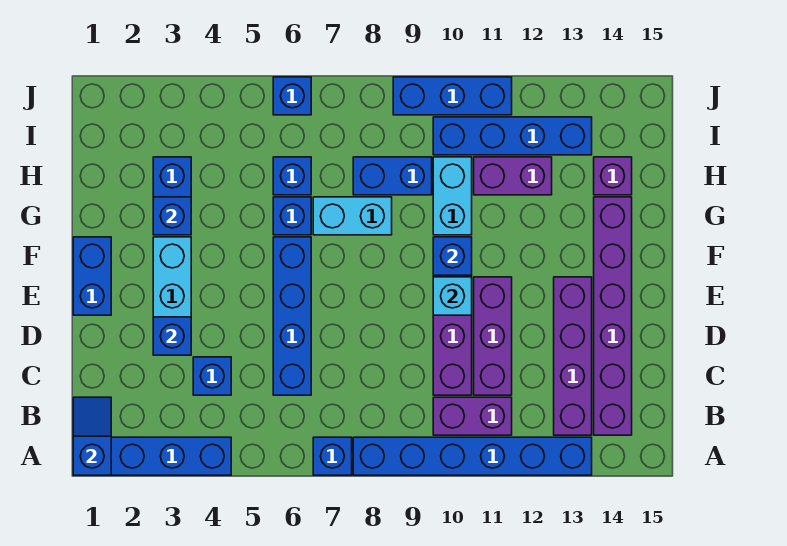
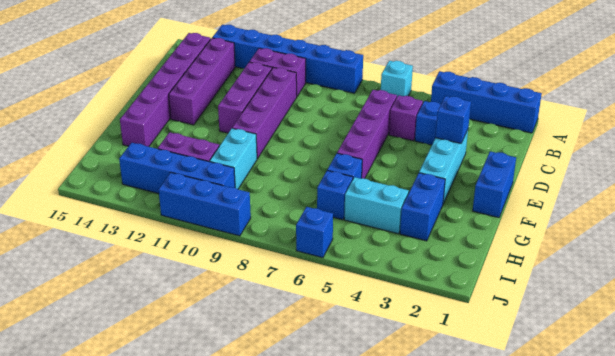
blue 1x2 slope [73,397,111,475] -> none
blue 1x1 brick [313,437,352,475] -> none
blue 1x4 brick [273,237,311,395] -> purple 1x4 brick [337,90,397,179]
cyan 1x1 brick [433,277,472,315] -> cyan 1x1 brick moved to [381,61,413,97]
blue 1x1 brick [433,237,472,275] -> none
blue 1x1 brick [153,197,191,235] -> none
cyan 1x2 brick [313,197,392,235] -> cyan 1x2 brick moved to [344,177,409,234]
blue 1x2 brick [353,157,432,195] -> none
purple 1x1 brick [594,157,632,195] -> purple 1x1 brick moved to [389,95,423,141]

